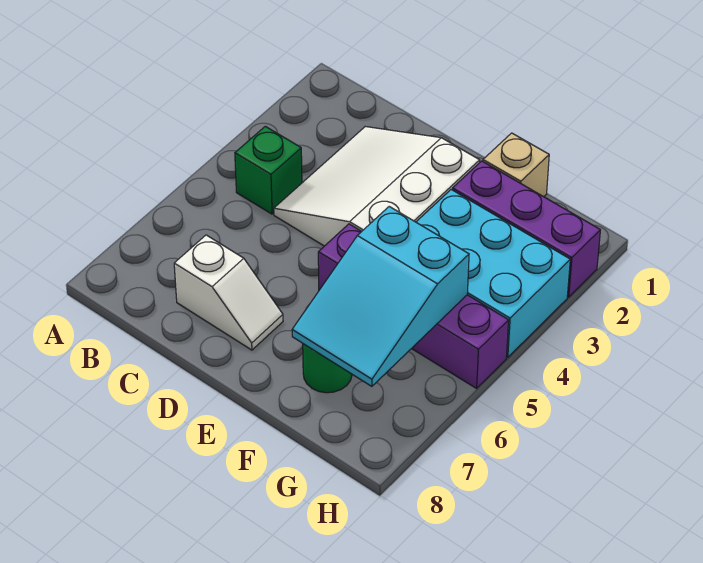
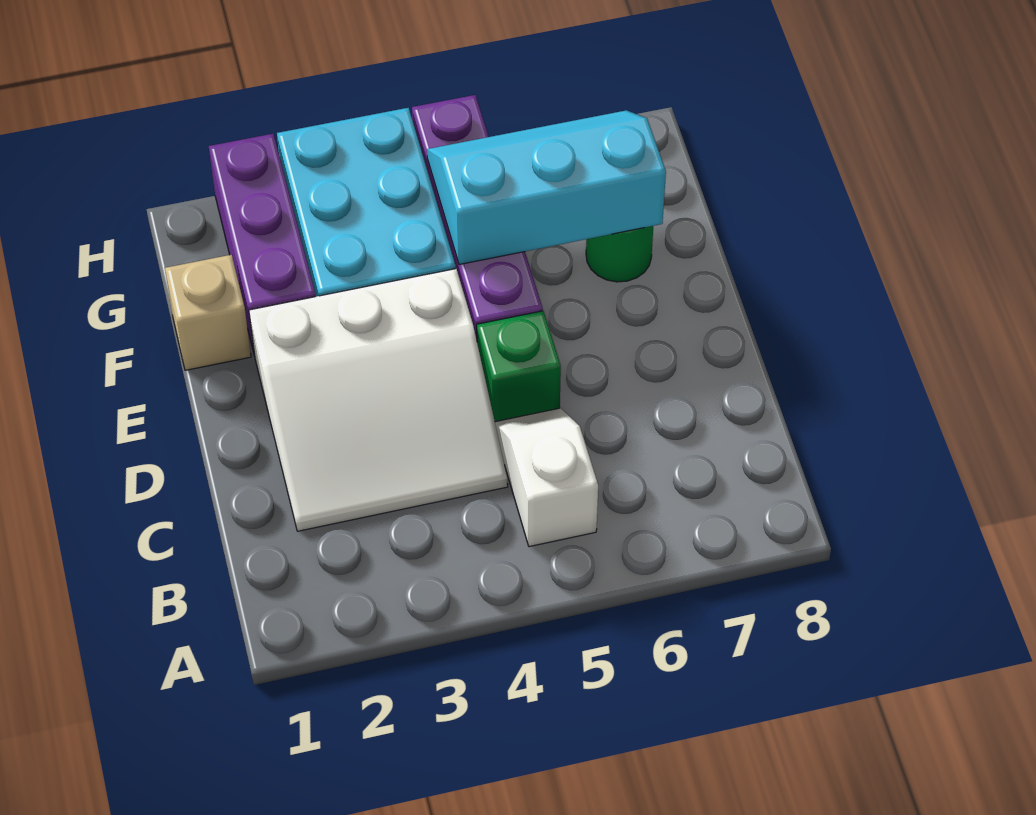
green 1x1 brick [235,126,302,214] -> green 1x1 brick moved to [477,311,561,422]
white 1x2 slope [174,235,283,350] -> white 1x2 slope moved to [495,408,598,547]
cyan 2x3 slope [292,207,469,386] -> cyan 2x3 slope turned to [427,110,666,265]

